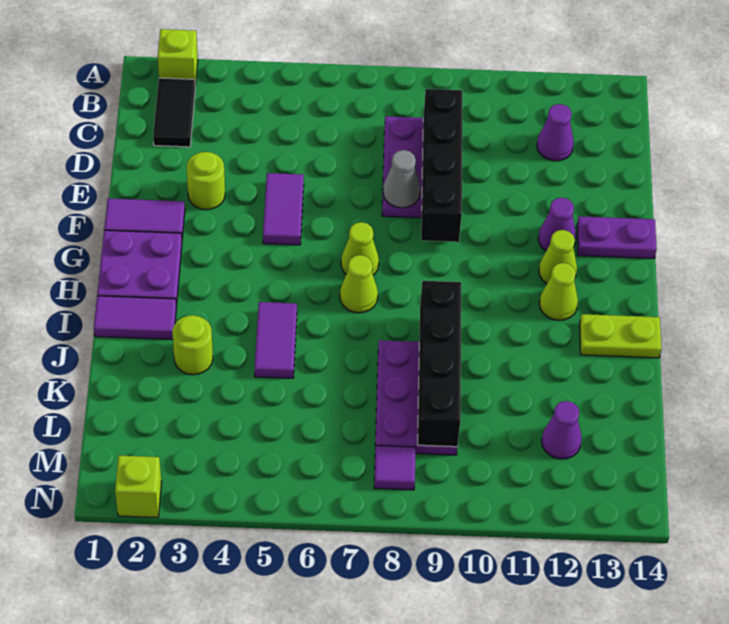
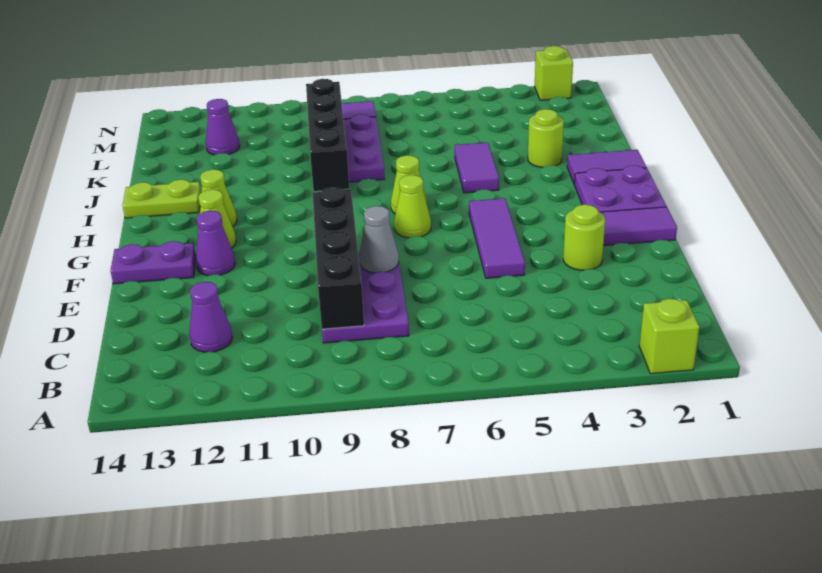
black 1x2 tile [153,78,195,147] -> none
purple 1x2 tile [263,173,304,245] -> purple 1x3 tile [469,198,525,278]

